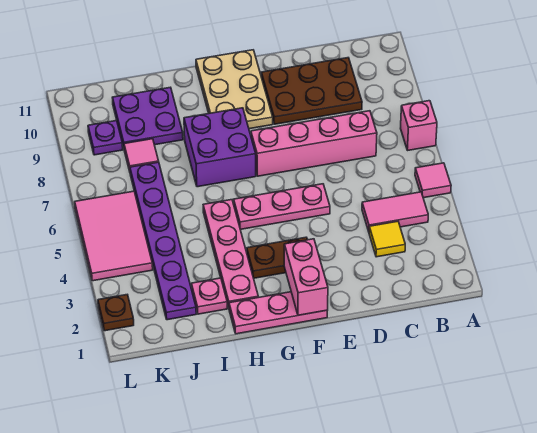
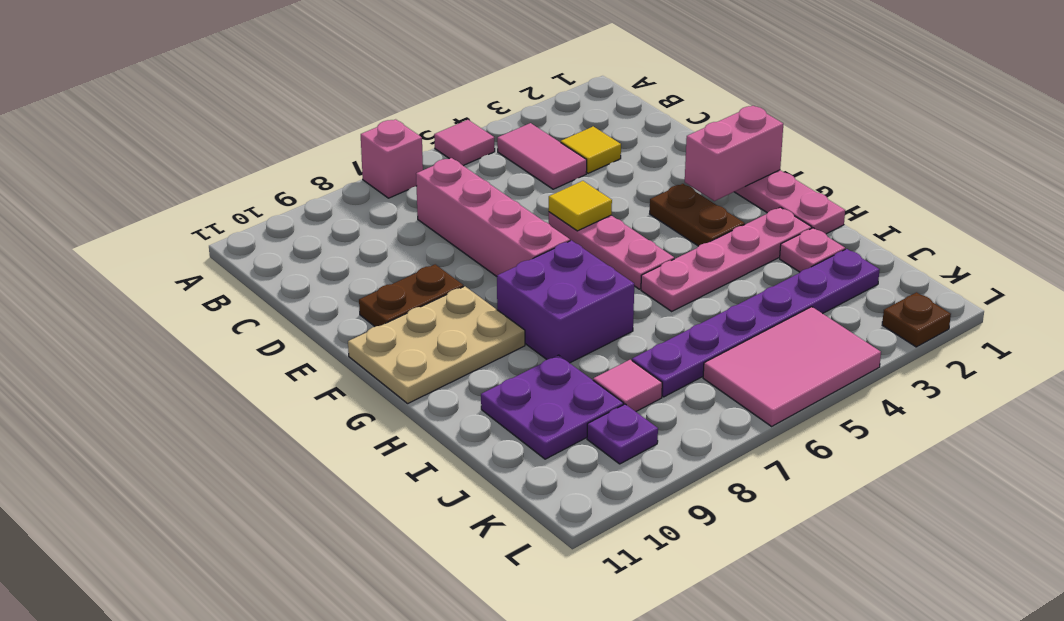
brown 2x3 plate [261,58,362,124] -> brown 1x2 plate [359,264,464,327]
none -> yellow 1x1 tile [549,181,612,231]

